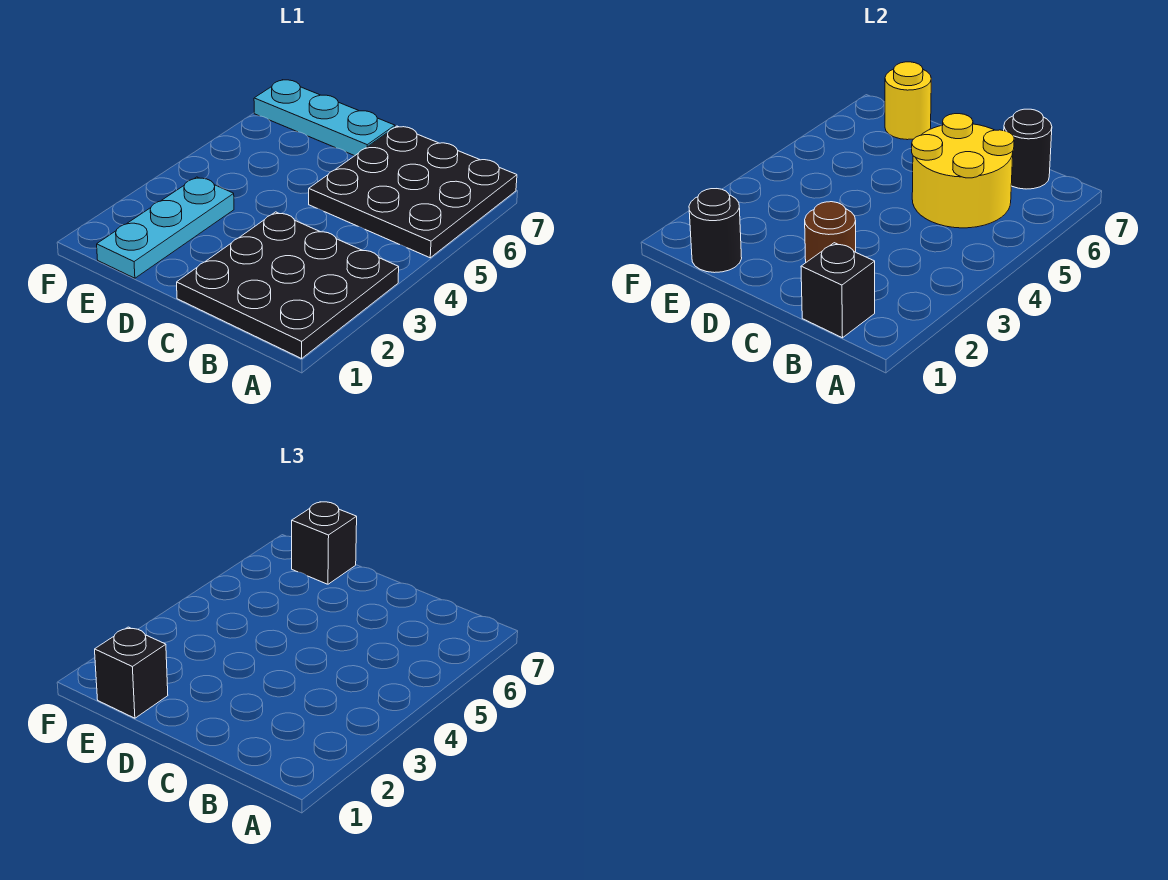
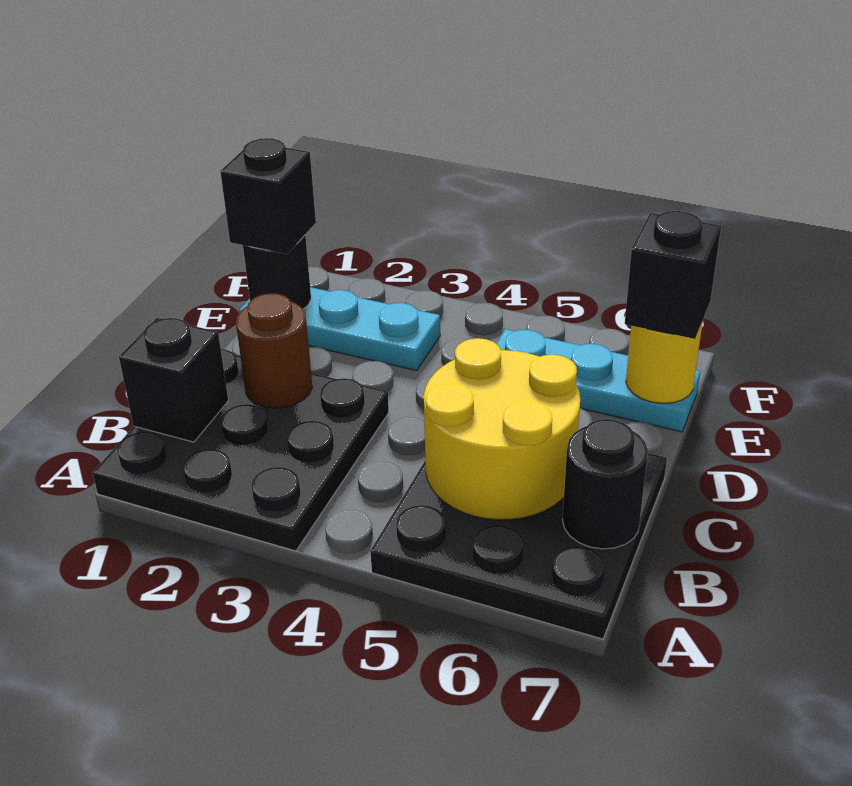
cyan 1x3 plate [254,80,395,156] -> cyan 1x3 plate turned to [496,329,700,432]

